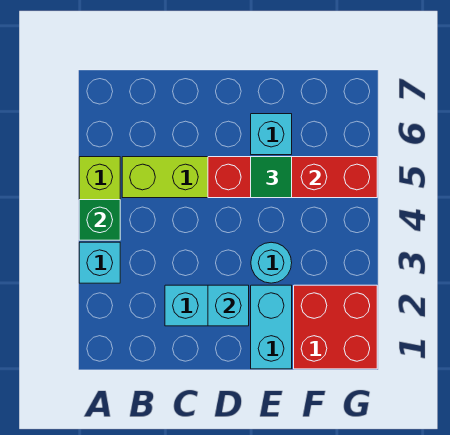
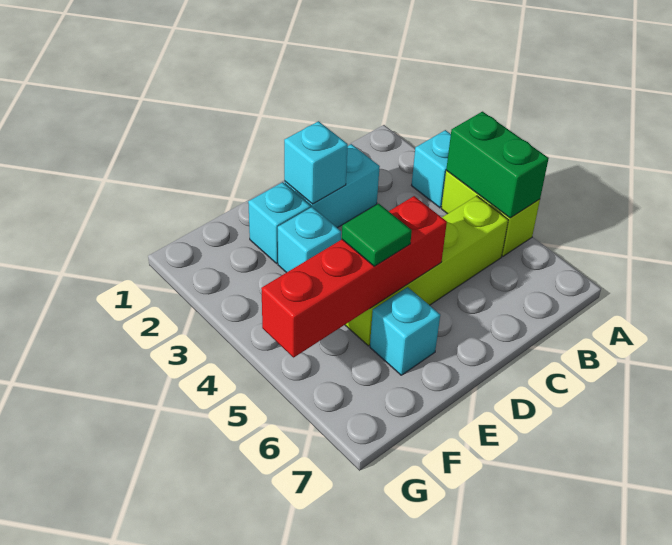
green 1x1 brick [79,200,120,240] -> green 1x2 brick [446,112,549,218]
cyan 1x2 brick [251,285,292,369] -> cyan 1x1 brick [248,182,311,263]
cyan 1x1 round brick [251,242,292,283] -> cyan 1x1 brick [278,207,341,273]
red 2x2 brick [294,285,377,369] -> none

